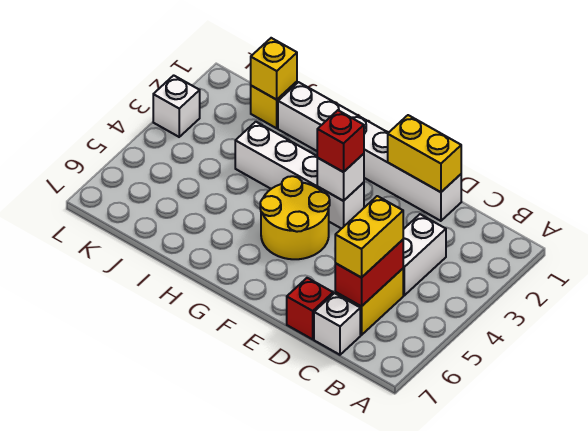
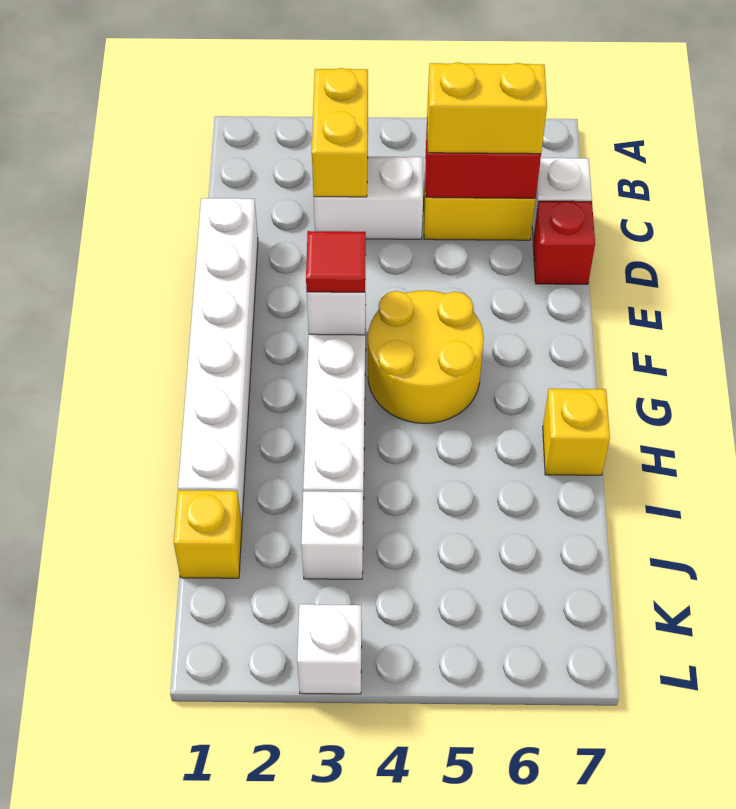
yellow 1x2 brick [388,115,461,192] -> yellow 1x2 brick moved to [312,68,368,197]
red 1x1 brick [317,110,364,172] -> red 1x1 tile [306,231,366,292]
yellow 1x1 brick [251,38,297,100] -> yellow 1x1 brick moved to [543,389,610,475]
none -> white 1x1 brick [301,491,363,579]

